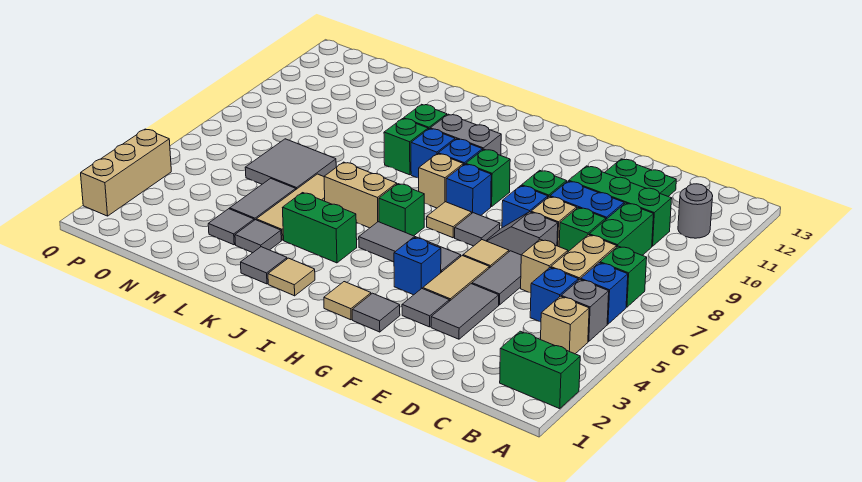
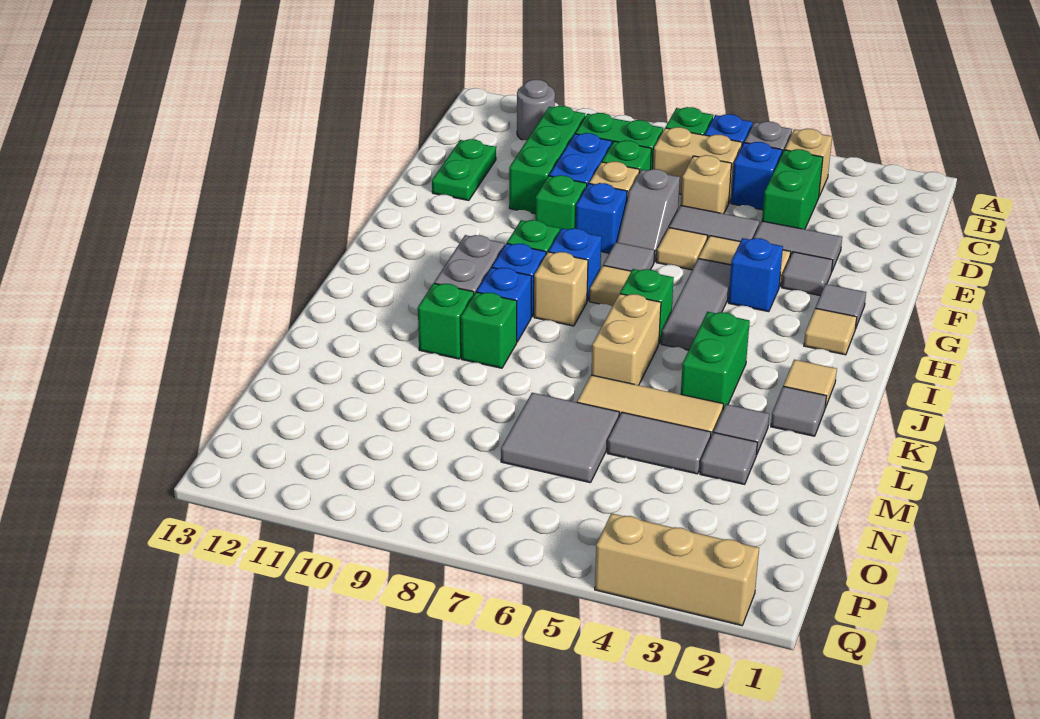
green 1x2 brick [500,331,580,409] -> green 1x2 brick moved to [762,149,823,229]

